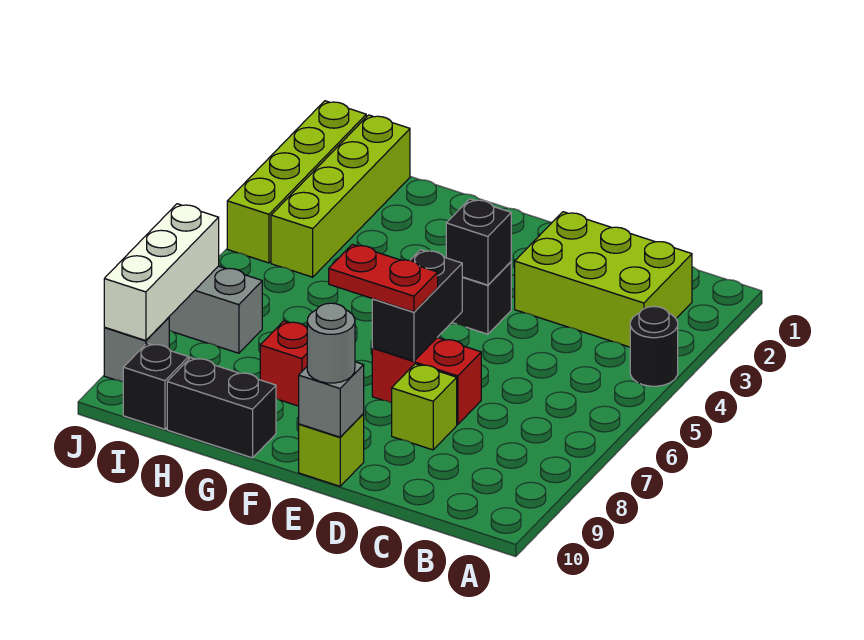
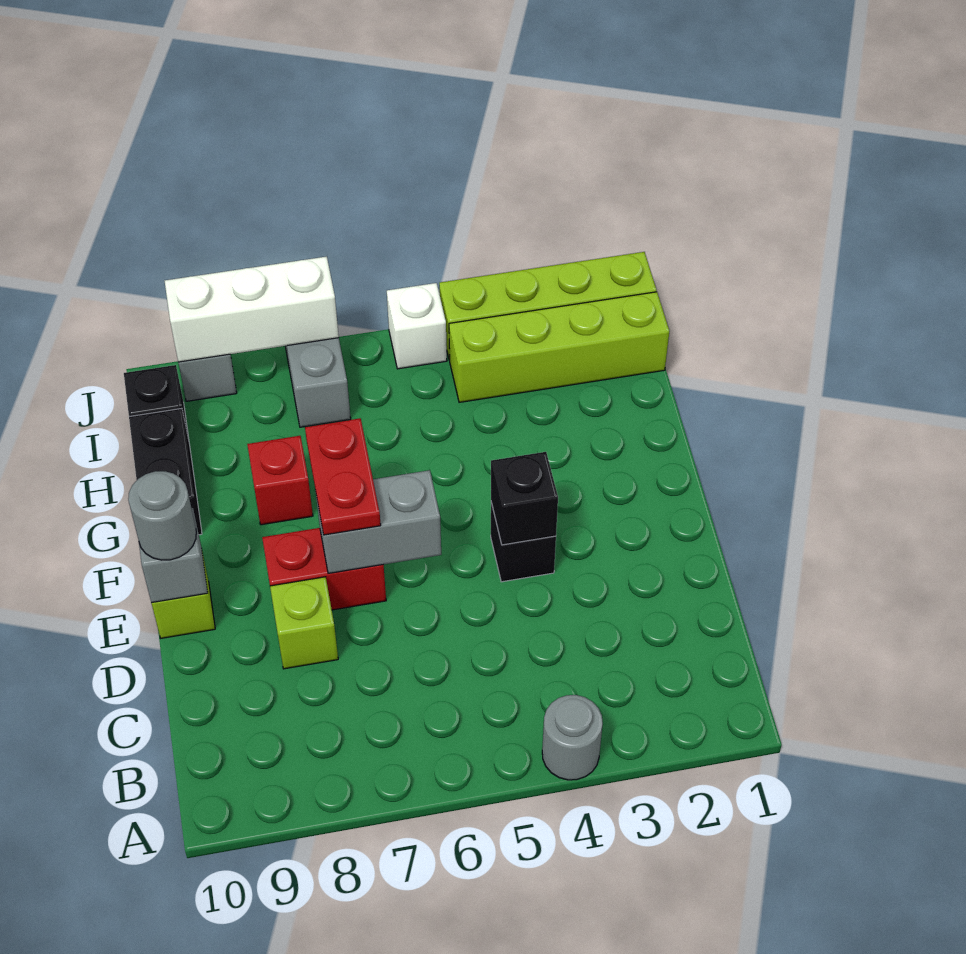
black 1x1 round brick [630,307,678,386] -> grey 1x1 round brick [542,695,603,780]
lime 2x3 brick [515,212,692,347] -> none
red 1x2 brick [372,338,481,425] -> red 1x2 brick turned to [262,528,386,610]
black 1x2 brick [372,250,462,361] -> grey 1x2 brick [316,470,441,573]
none -> white 1x1 brick [387,283,447,369]

